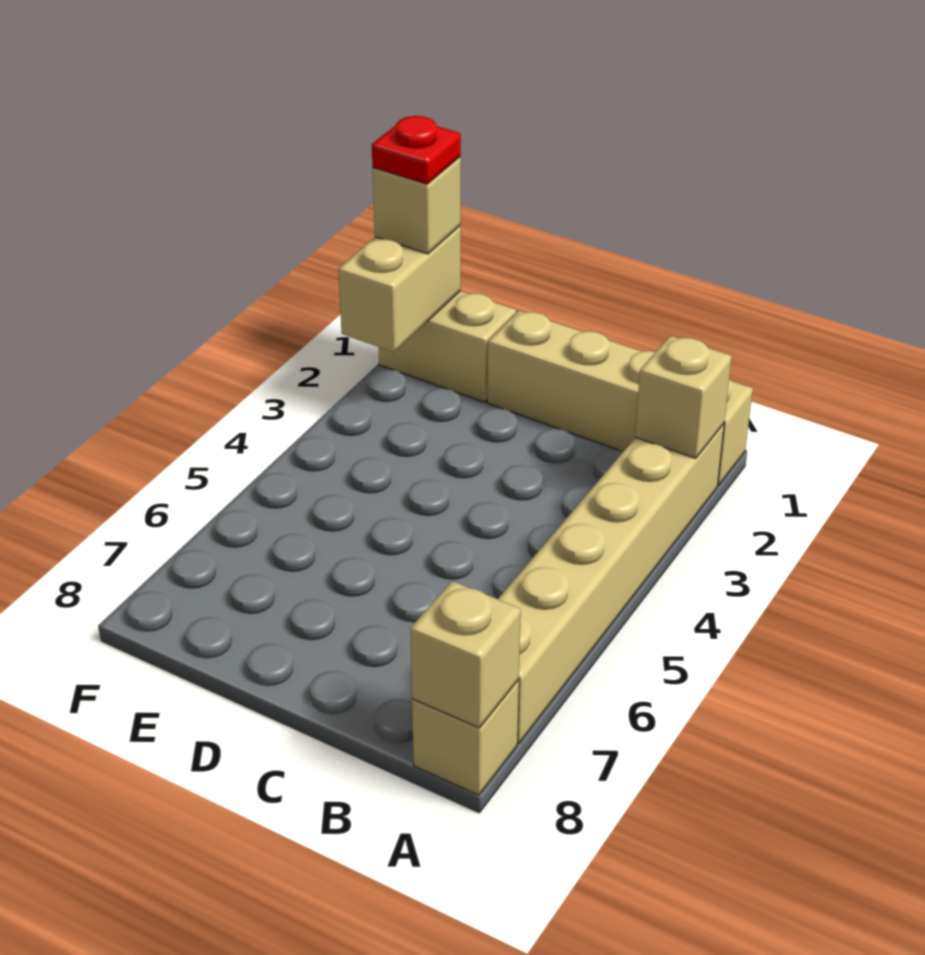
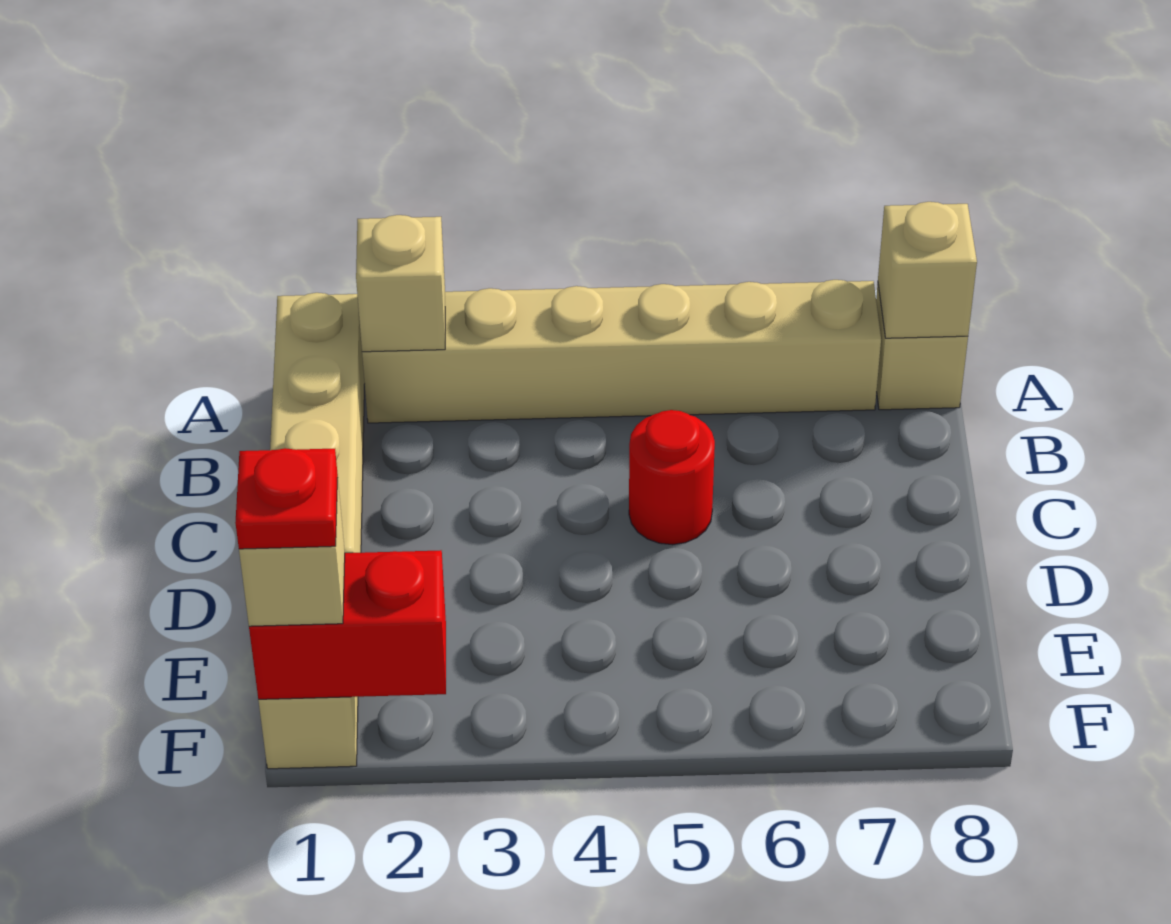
none -> red 1x1 round brick [629,410,715,545]
tan 1x2 brick [338,226,461,352] -> red 1x2 brick [249,550,446,699]

